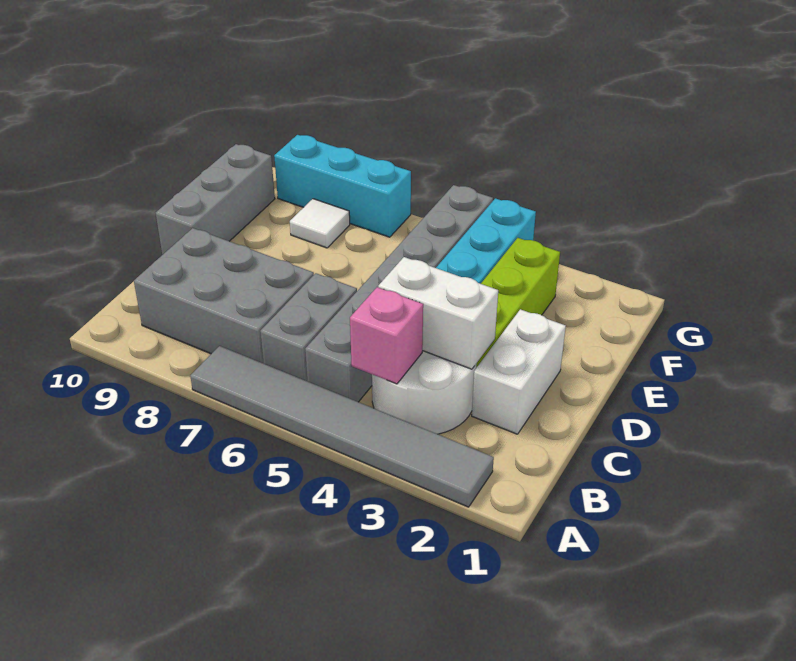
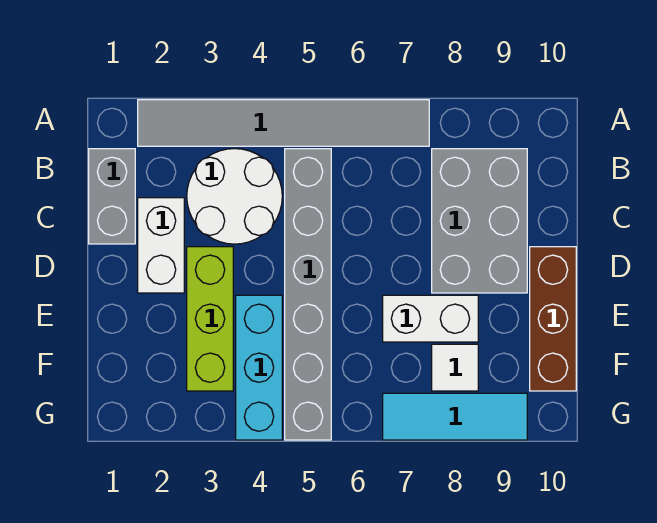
pink 1x1 brick [350,287,423,384] -> none
grey 1x2 brick [260,273,357,381] -> grey 1x2 brick moved to [89,149,135,244]
grey 2x3 brick [134,228,314,363] -> grey 2x3 brick turned to [432,149,527,293]
white 1x2 brick [378,257,498,369] -> white 1x2 brick moved to [383,295,478,342]
grey 1x3 brick [156,144,275,255] -> brown 1x3 brick [530,247,576,391]
cyan 1x3 brick [274,135,411,237] -> cyan 1x3 tile [383,393,527,440]

